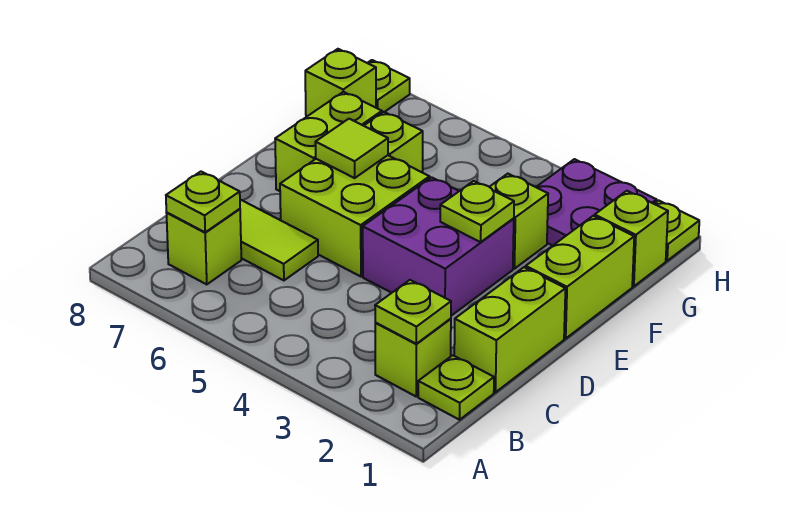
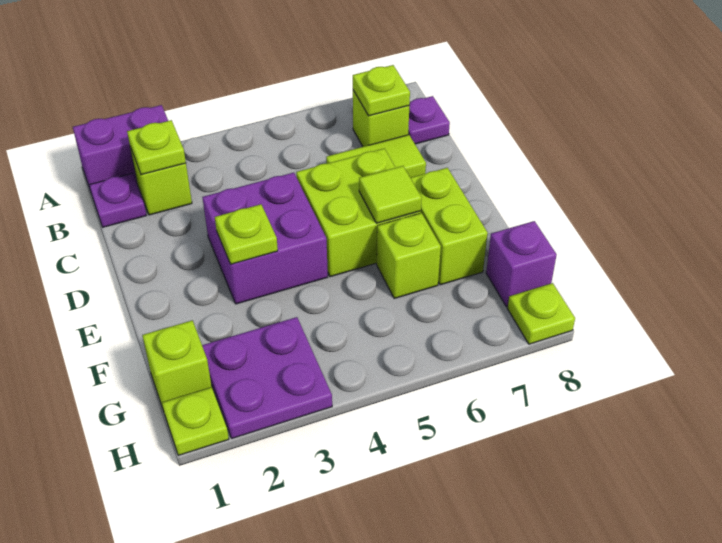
none -> purple 1x2 brick [73,105,168,191]
lime 1x1 plate [418,355,494,420] -> purple 1x1 plate [89,173,146,227]
none -> purple 1x1 plate [408,96,450,144]
lime 1x2 brick [454,267,565,392] -> none
lime 1x2 brick [526,216,634,339] -> none
lime 1x1 brick [490,174,548,269] -> none
lime 1x1 brick [305,49,376,117] -> purple 1x1 brick [486,221,557,307]

